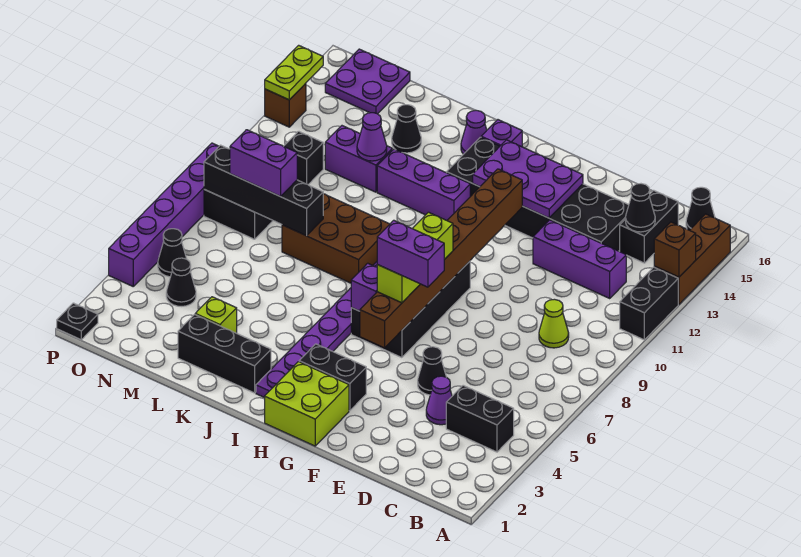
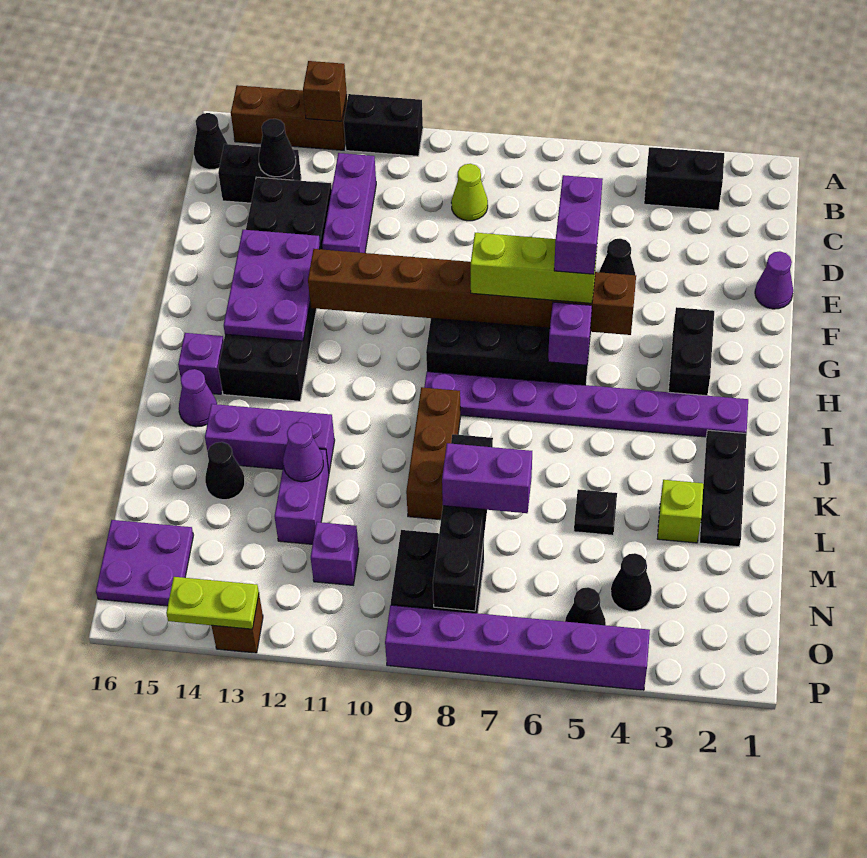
black 1x2 brick [446,385,514,452] -> black 1x2 brick turned to [644,147,724,210]
purple 1x1 cone [426,376,452,425] -> purple 1x1 cone moved to [755,251,793,309]
lime 2x2 brick [265,362,349,446] -> none
purple 1x3 brick [377,149,470,220] -> purple 1x3 brick turned to [205,404,335,472]
black 1x3 brick [178,314,271,393] -> black 1x3 plate [699,430,747,547]
brown 2x3 brick [282,194,390,283] -> brown 1x3 brick [406,387,460,520]
purple 1x2 brick [230,130,297,196] -> purple 1x2 brick turned to [442,443,532,513]
black 1x1 brick [284,131,323,185] -> purple 1x1 brick [311,522,359,585]
black 1x1 plate [57,303,98,340] -> black 1x1 plate moved to [574,489,617,535]

